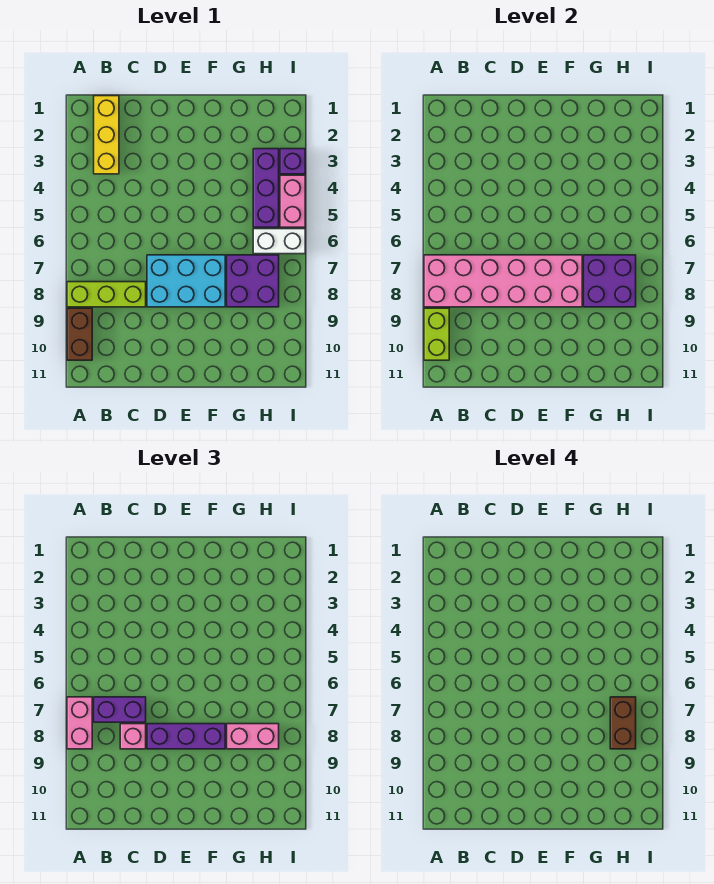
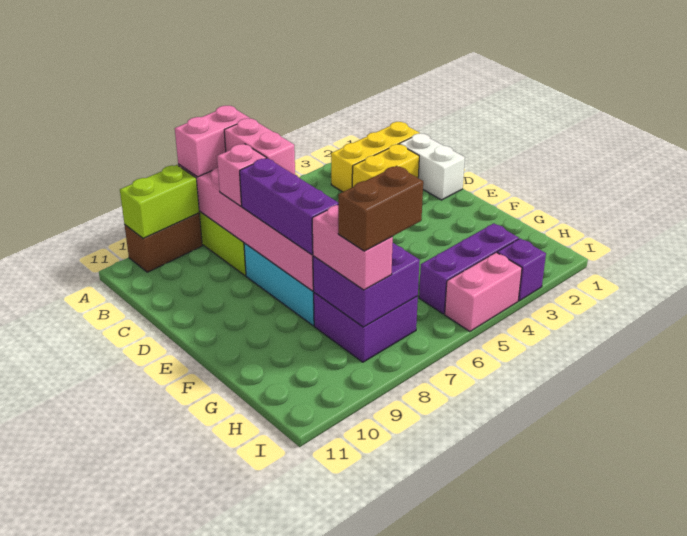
purple 1x2 brick [94,697,146,722] -> pink 1x2 brick [224,118,295,175]
none -> yellow 1x2 brick [352,144,419,187]
white 1x2 brick [253,229,305,254] -> white 1x2 brick moved to [400,134,465,200]

